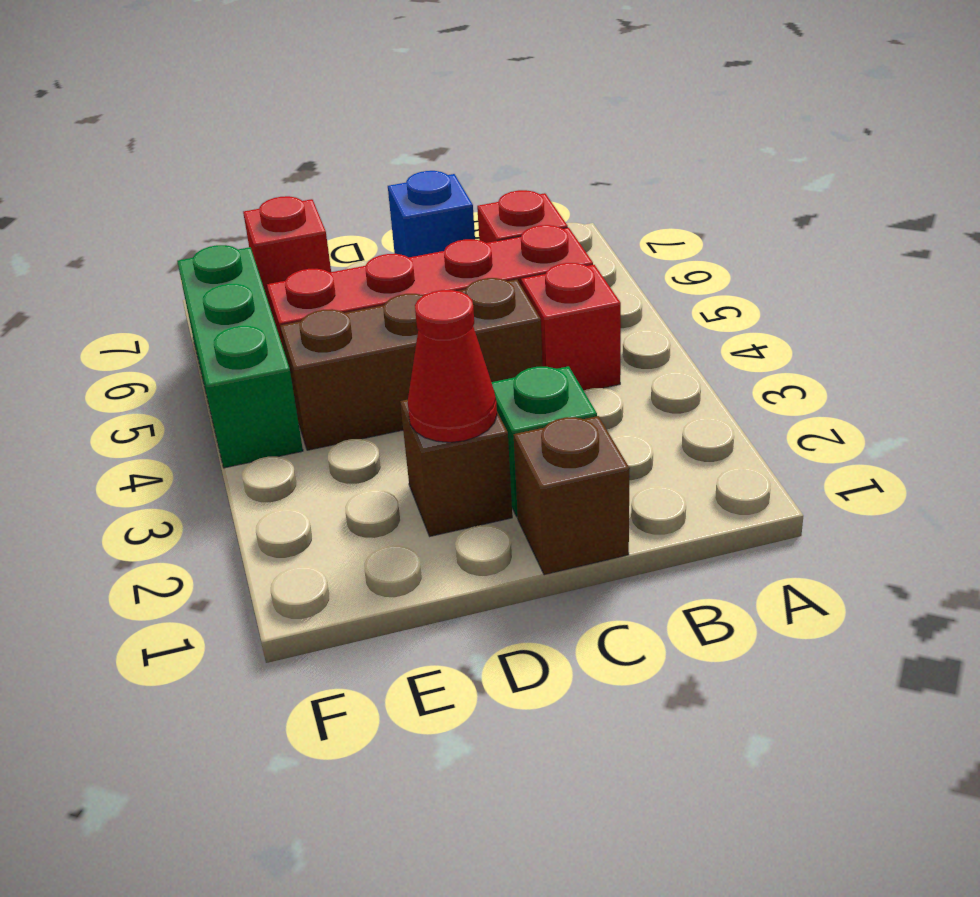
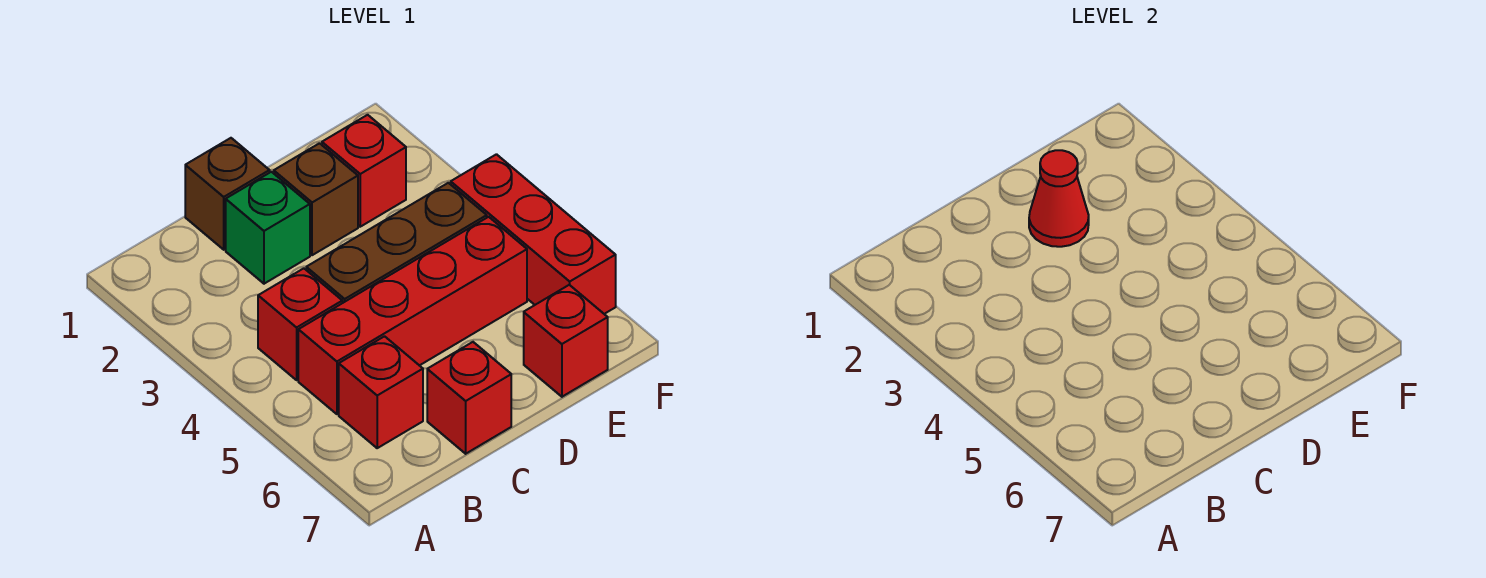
blue 1x1 brick [388,171,475,257] -> red 1x1 brick [427,342,511,454]
none -> red 1x1 brick [322,115,406,227]
green 1x3 brick [177,245,303,468] -> red 1x3 brick [451,154,616,314]

